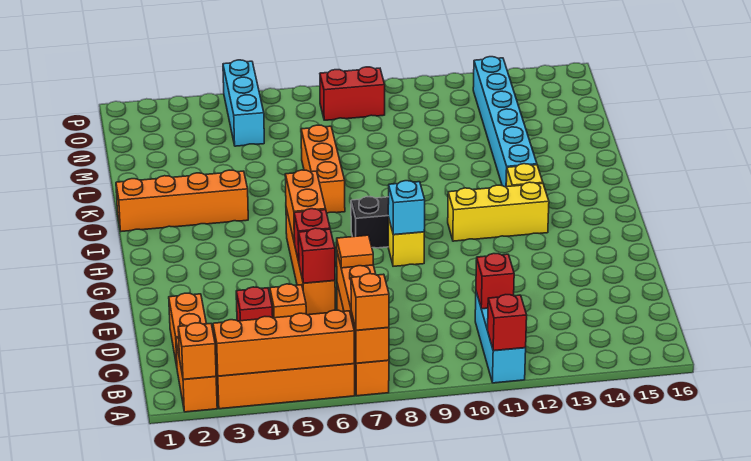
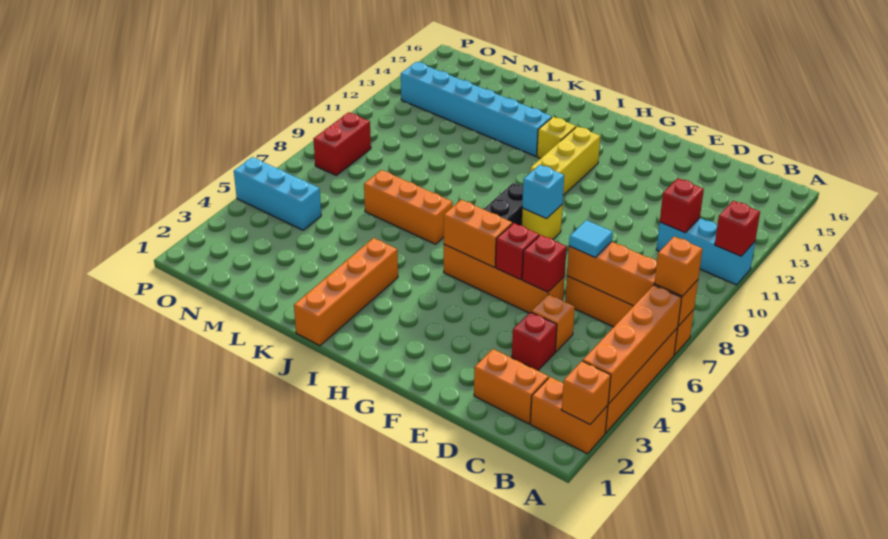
orange 1x1 tile [337,235,373,268] -> cyan 1x1 tile [569,220,613,258]

